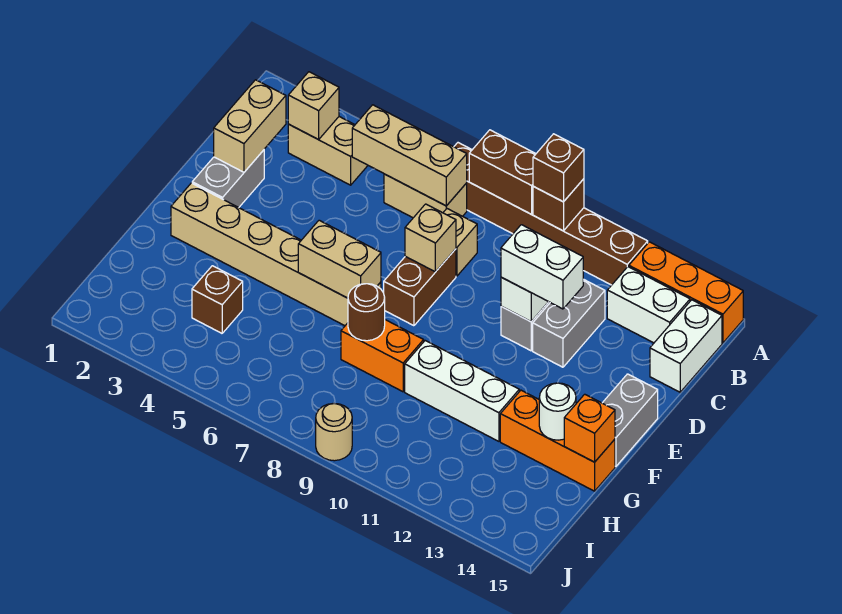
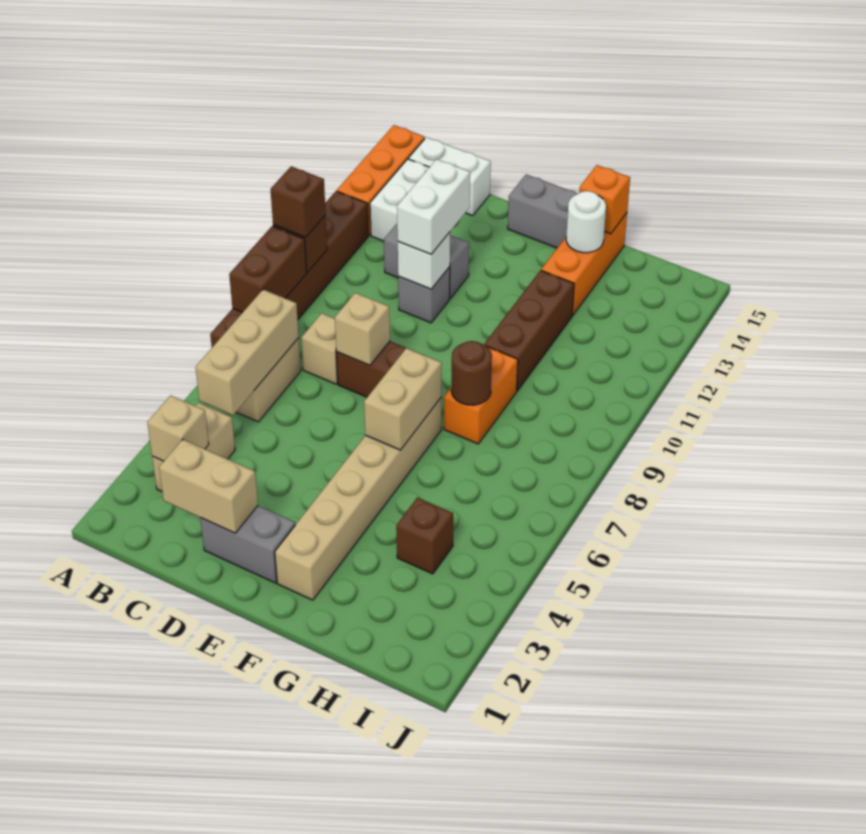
white 1x3 brick [405,341,519,441] -> brown 1x3 brick [484,270,574,391]
tan 1x1 round brick [316,403,352,461] -> none

